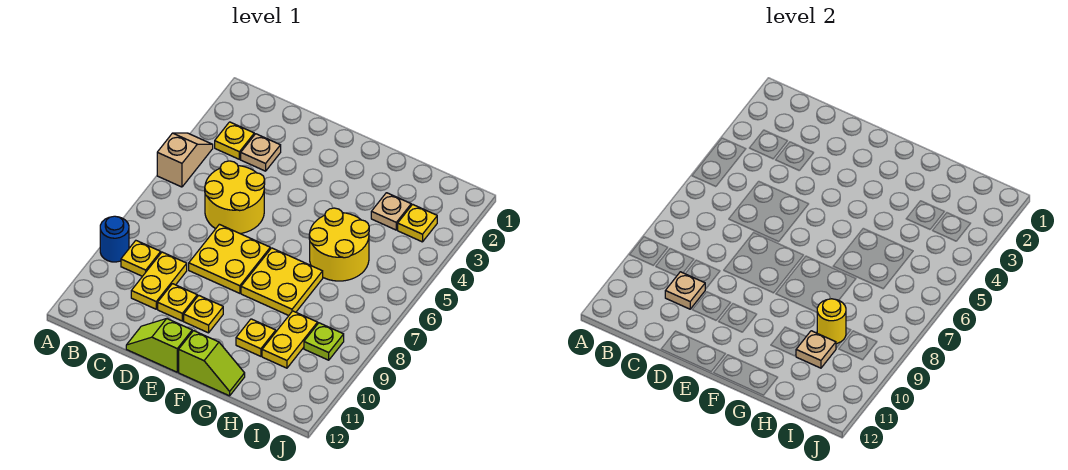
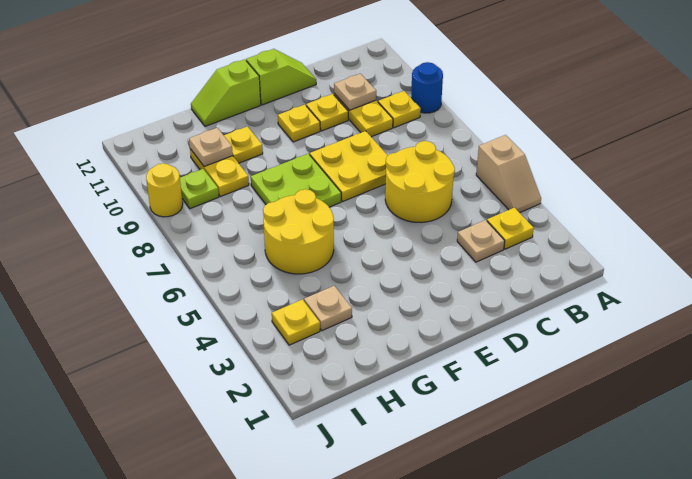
yellow 2x2 plate [241,248,323,315] -> lime 2x2 plate [251,154,341,207]
yellow 1x1 round brick [817,299,846,344] -> yellow 1x1 round brick moved to [146,163,183,217]

